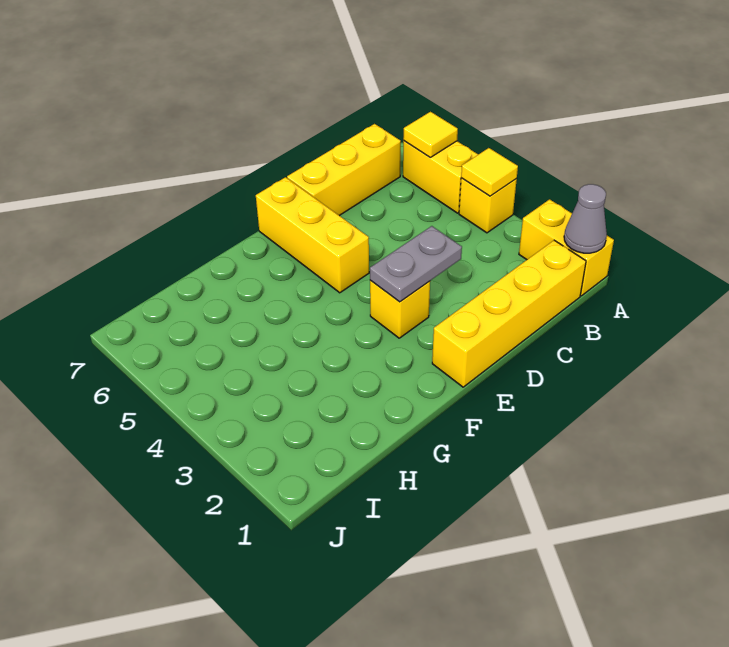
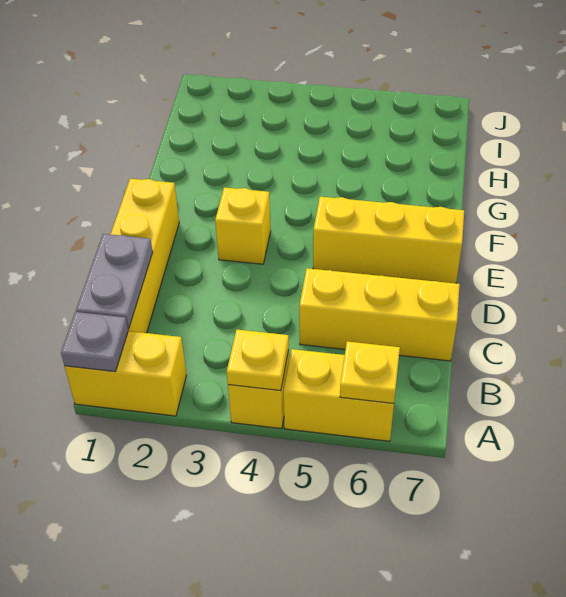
grey 1x1 cone [564,184,607,253] -> grey 1x1 plate [61,312,128,372]
yellow 1x1 tile [461,148,518,196] -> yellow 1x1 plate [227,330,289,391]
yellow 1x1 tile [403,112,458,157] -> yellow 1x1 plate [340,342,400,403]
yellow 1x3 brick [287,124,401,216] -> yellow 1x3 brick turned to [299,268,460,361]
grey 1x2 plate [370,226,462,302] -> grey 1x2 plate moved to [76,234,153,329]

